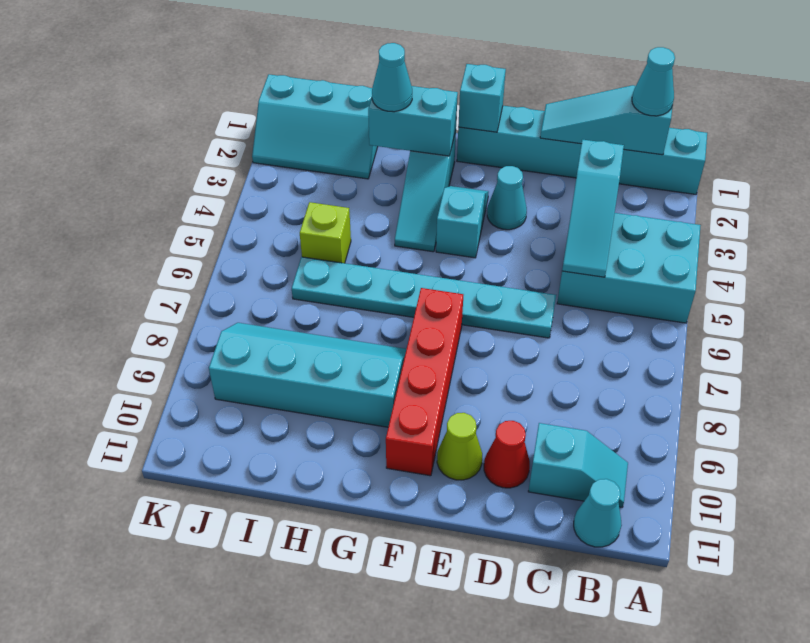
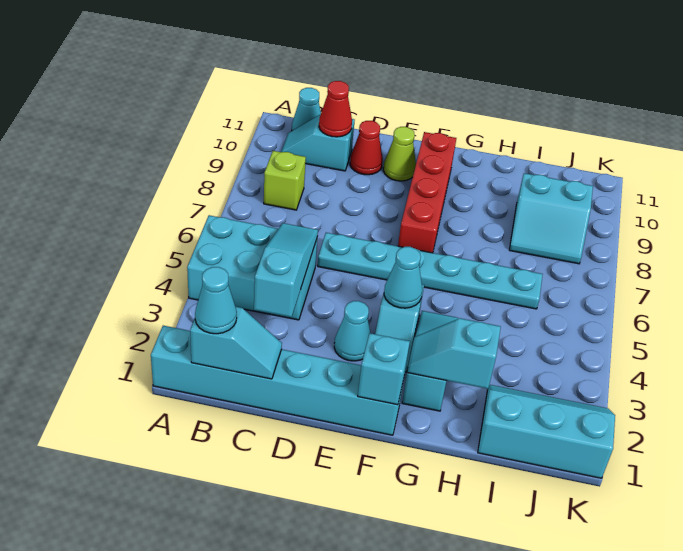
cyan 1x3 slope [540,85,673,155] -> cyan 1x2 slope [190,307,282,379]
none -> red 1x1 cone [319,81,352,137]
cyan 1x2 brick [368,86,458,156] -> cyan 1x2 slope [407,318,501,389]
cyan 2x4 slope [209,323,407,427] -> cyan 2x2 slope [509,173,593,264]
cyan 1x1 cone [372,43,412,112] -> cyan 1x1 cone moved to [384,247,422,308]
lime 1x1 brick [300,202,351,263] -> lime 1x1 brick moved to [264,151,306,210]

